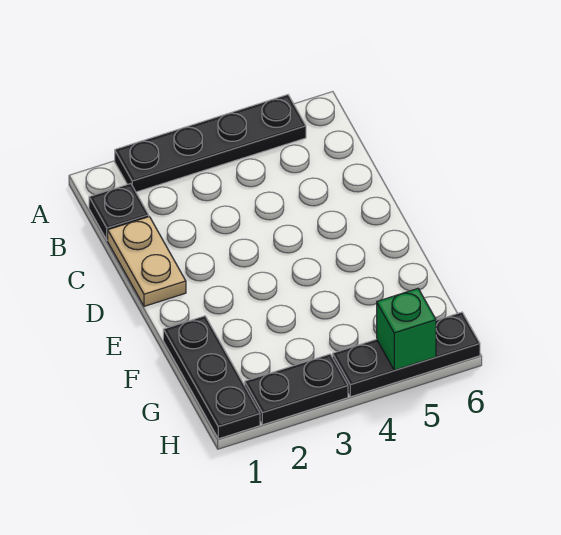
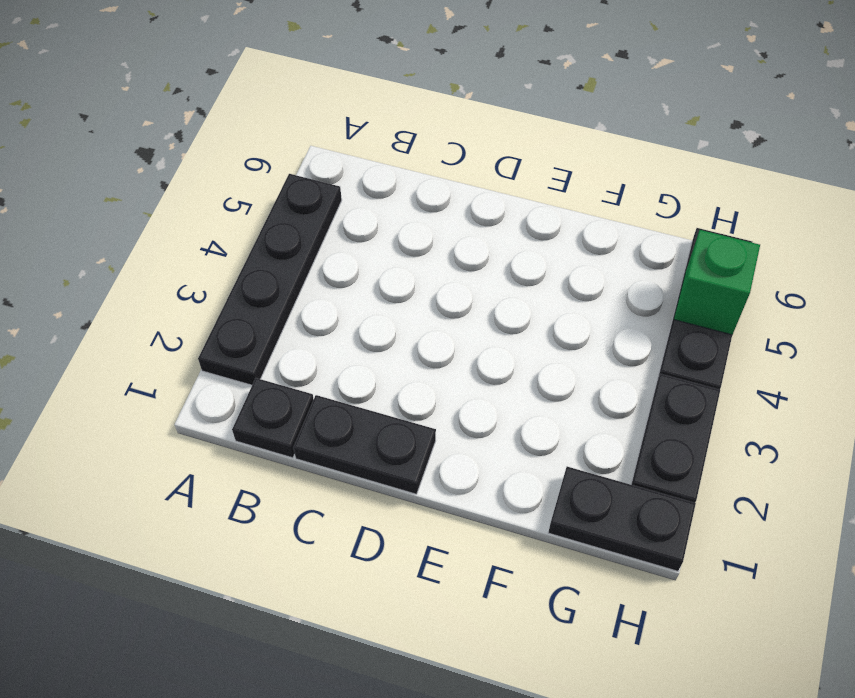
tan 1x2 plate [108,217,186,306] -> black 1x2 plate [294,395,436,494]
black 1x3 plate [163,316,260,439] -> black 1x2 plate [548,467,696,571]

